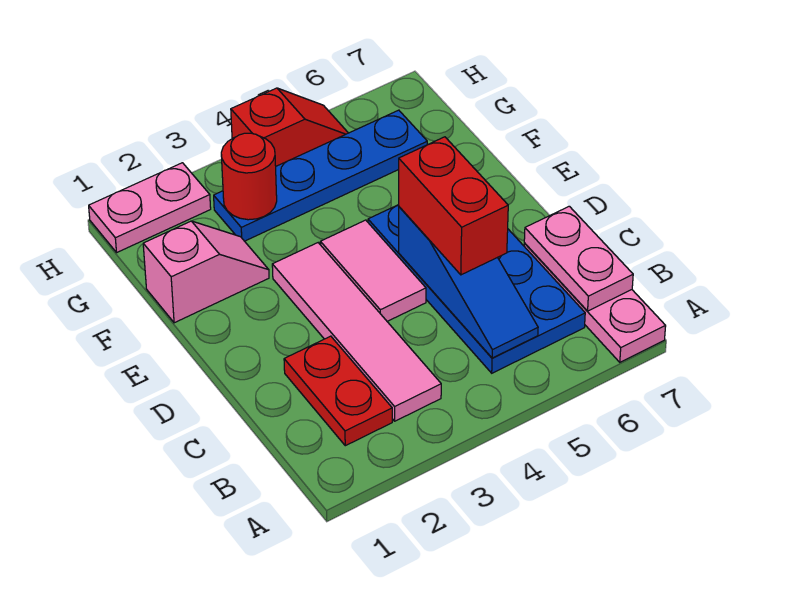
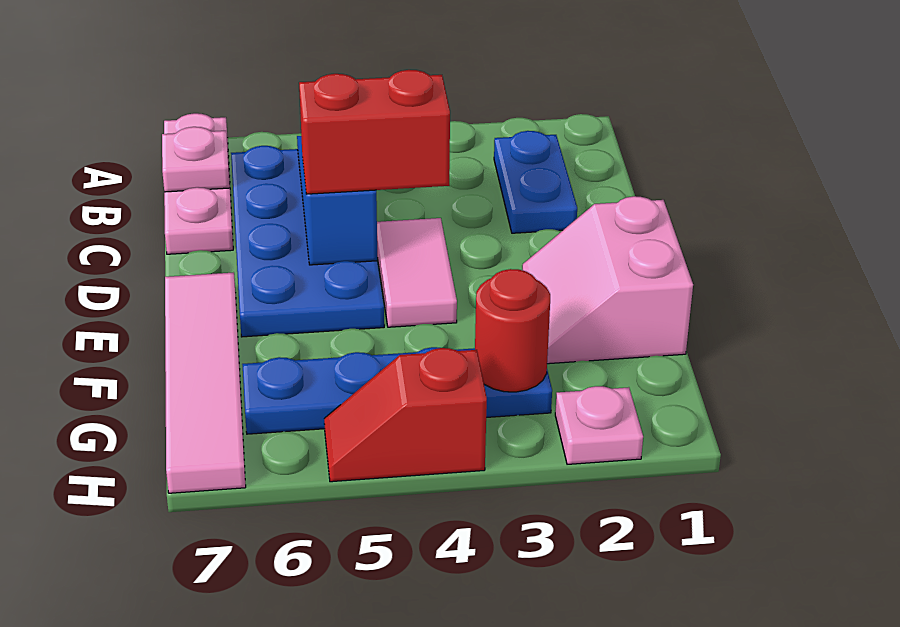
red 1x2 plate [284,336,392,446] -> blue 1x2 plate [494,131,577,233]
pink 1x4 tile [272,243,441,421] -> pink 1x4 tile moved to [165,272,246,493]
pink 1x2 plate [524,206,633,311] -> pink 1x1 plate [162,127,230,192]
red 1x2 brick [399,137,508,275] -> red 1x2 brick turned to [299,70,450,194]
pink 1x2 slope [143,221,269,323] -> pink 2x2 slope [522,196,693,364]
pink 1x2 plate [89,163,211,252] -> pink 1x1 plate [555,386,643,464]

